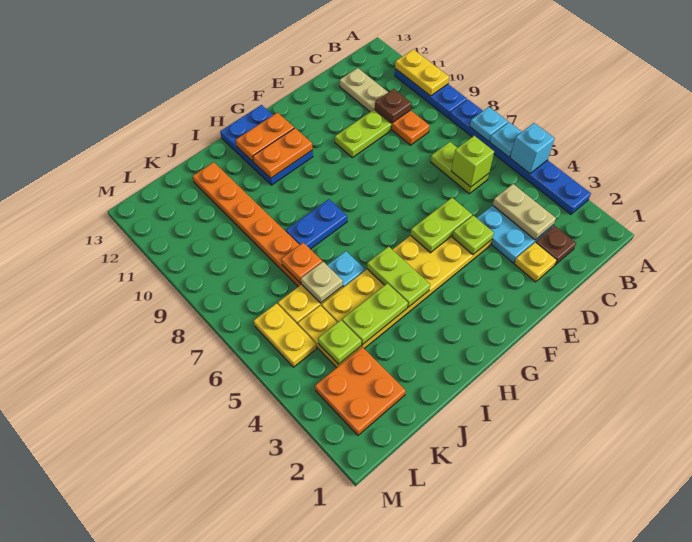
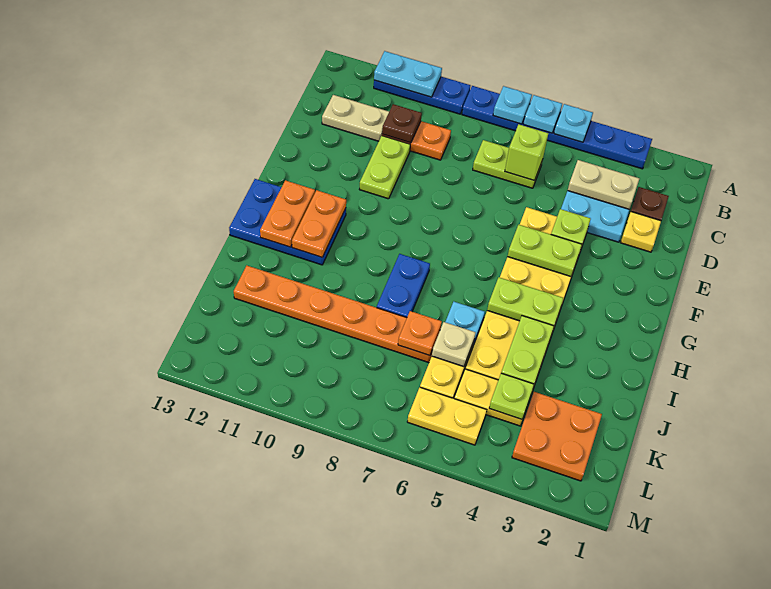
cyan 1x1 brick [510,123,555,174] -> cyan 1x1 plate [554,104,593,142]
yellow 1x2 plate [395,49,449,96] -> cyan 1x2 plate [374,51,442,97]
lime 1x2 plate [411,198,472,253] -> lime 1x2 plate turned to [508,225,582,277]

